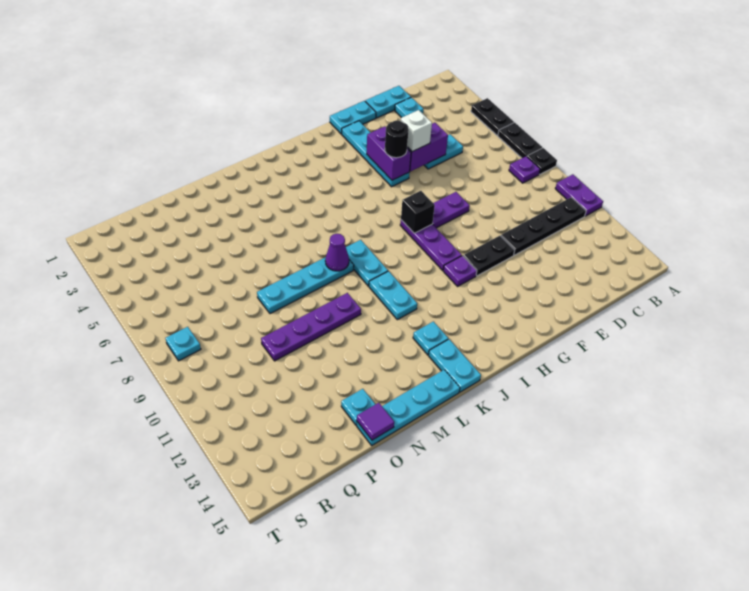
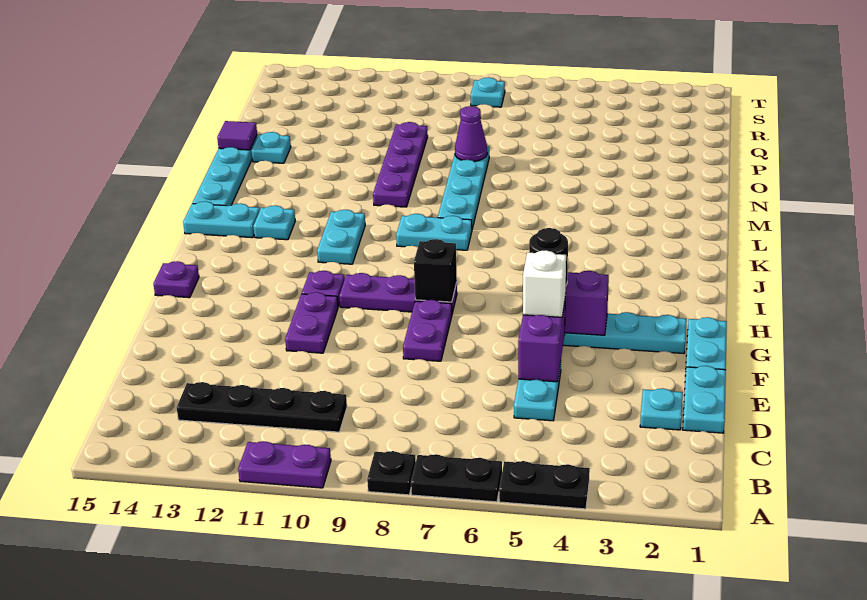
purple 1x1 plate [509,156,540,183] -> purple 1x1 plate moved to [153,261,199,298]
black 1x4 plate [501,197,586,255] -> black 1x4 plate turned to [177,382,347,432]
black 1x2 plate [463,236,515,276] -> purple 1x2 plate [285,292,338,353]
cyan 1x2 plate [369,271,417,320] -> cyan 1x2 plate turned to [317,210,365,264]
purple 1x1 cone [325,234,349,271] -> purple 1x1 cone moved to [455,106,487,162]

